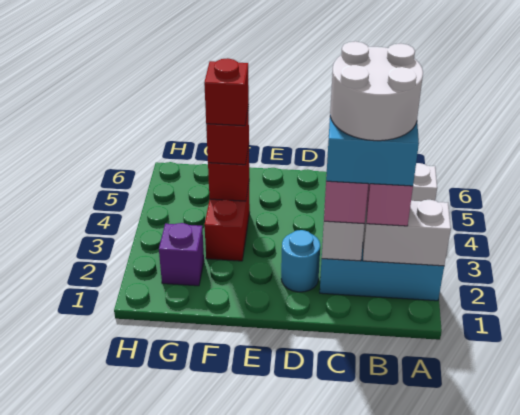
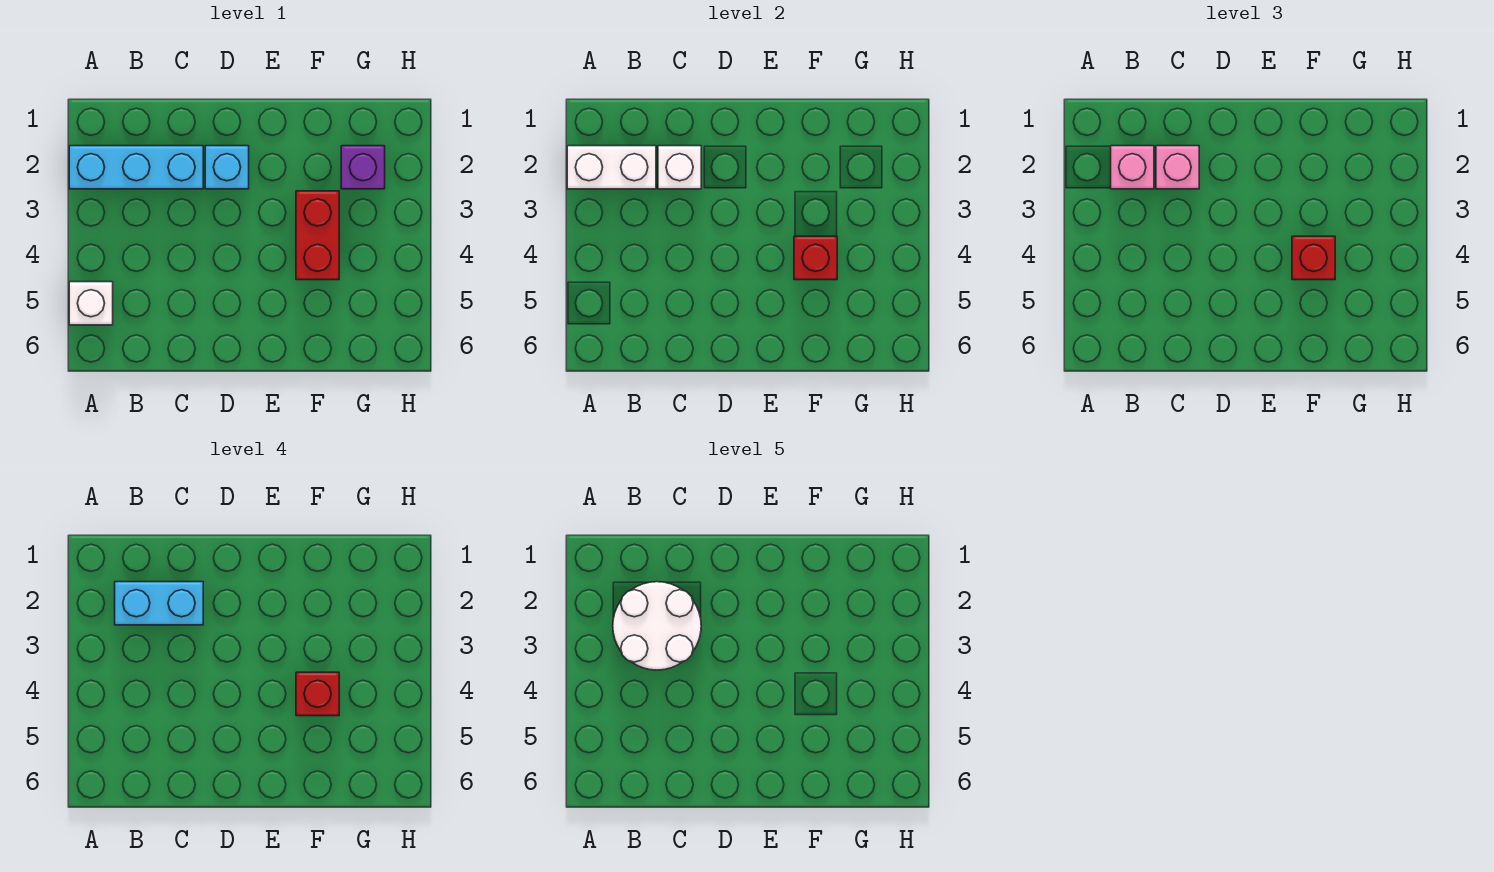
cyan 1x1 round brick [281,230,320,292] -> cyan 1x1 brick [205,146,249,189]

